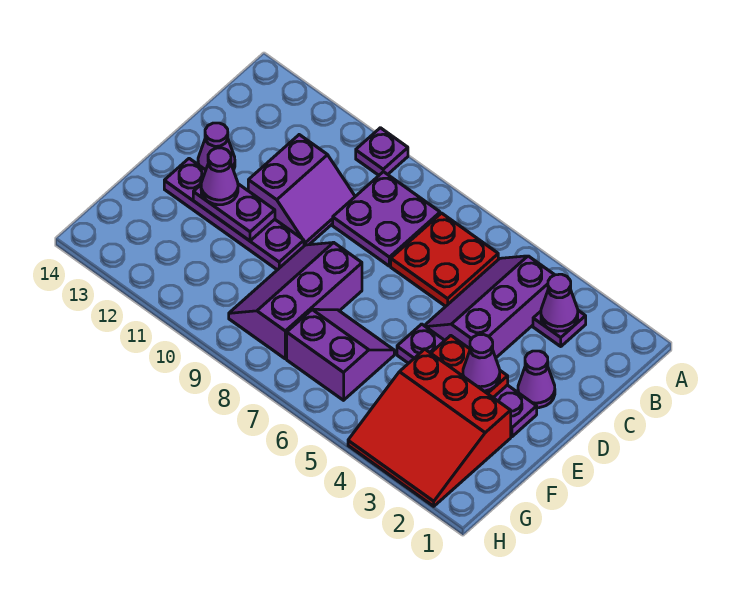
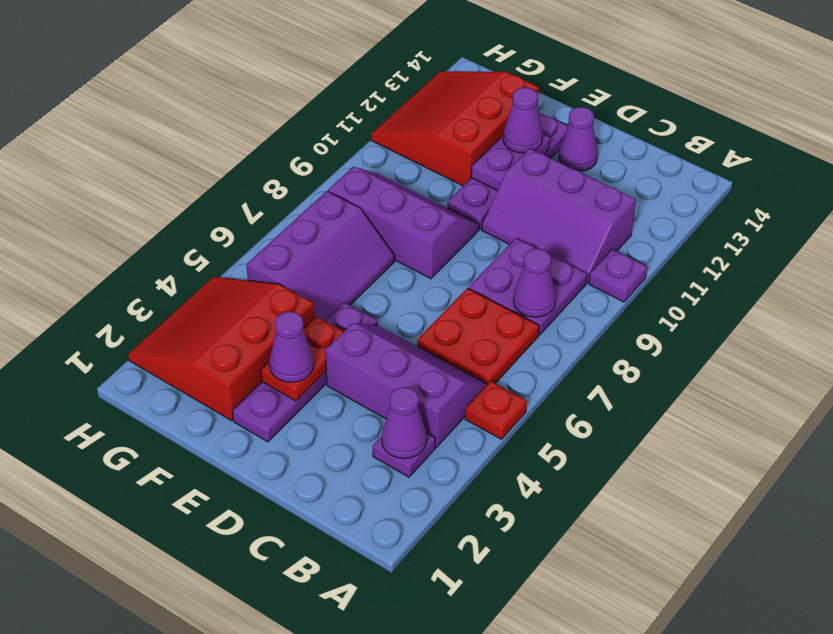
none -> red 1x1 plate [465,381,527,439]
purple 2x2 slope [248,135,355,246] -> purple 2x3 slope [482,148,636,283]
purple 1x1 cone [518,351,555,408] -> purple 1x1 cone moved to [513,249,556,317]
purple 2x2 slope [287,309,394,400] -> purple 2x3 slope [246,191,395,321]
none -> red 3x3 slope [371,71,539,186]

